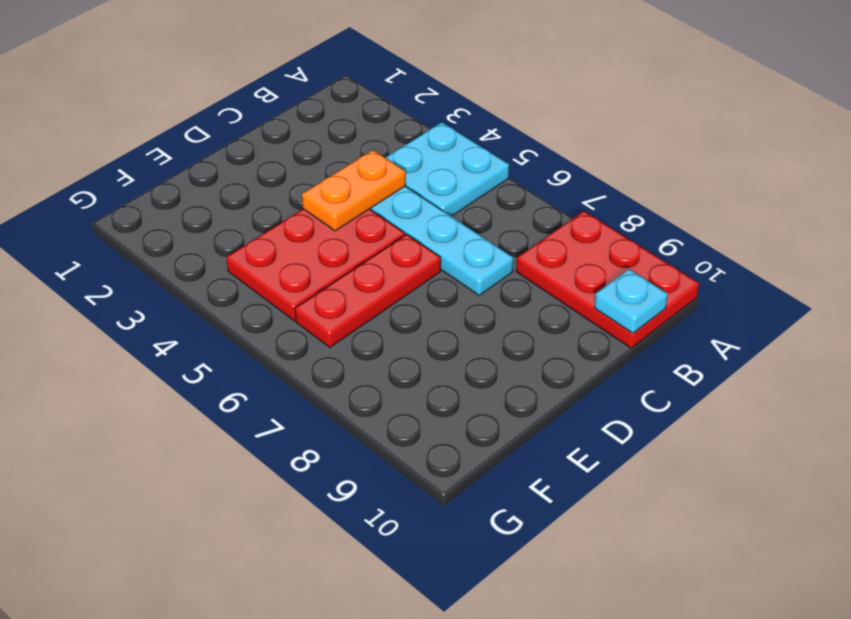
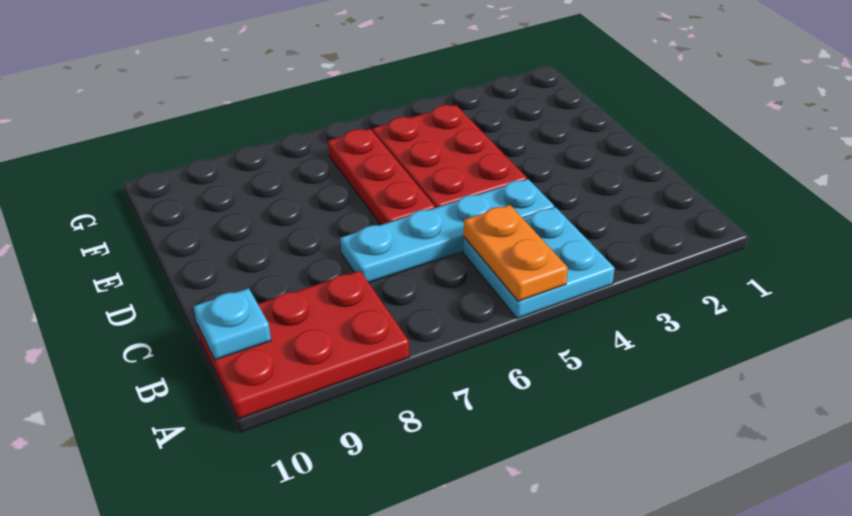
orange 1x2 plate [302,150,406,231] -> orange 1x2 plate moved to [464,205,568,301]

